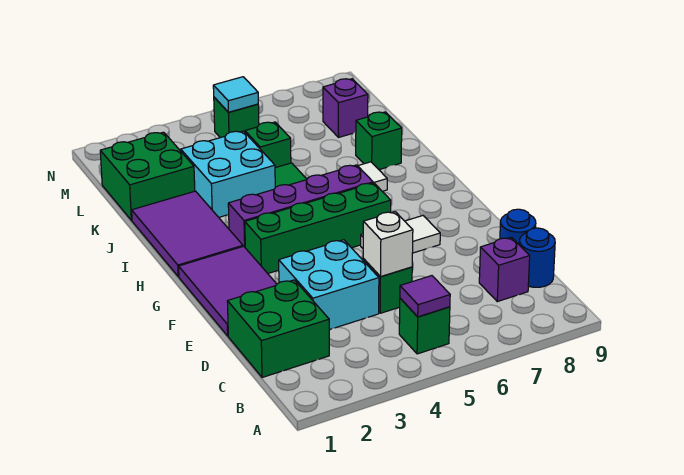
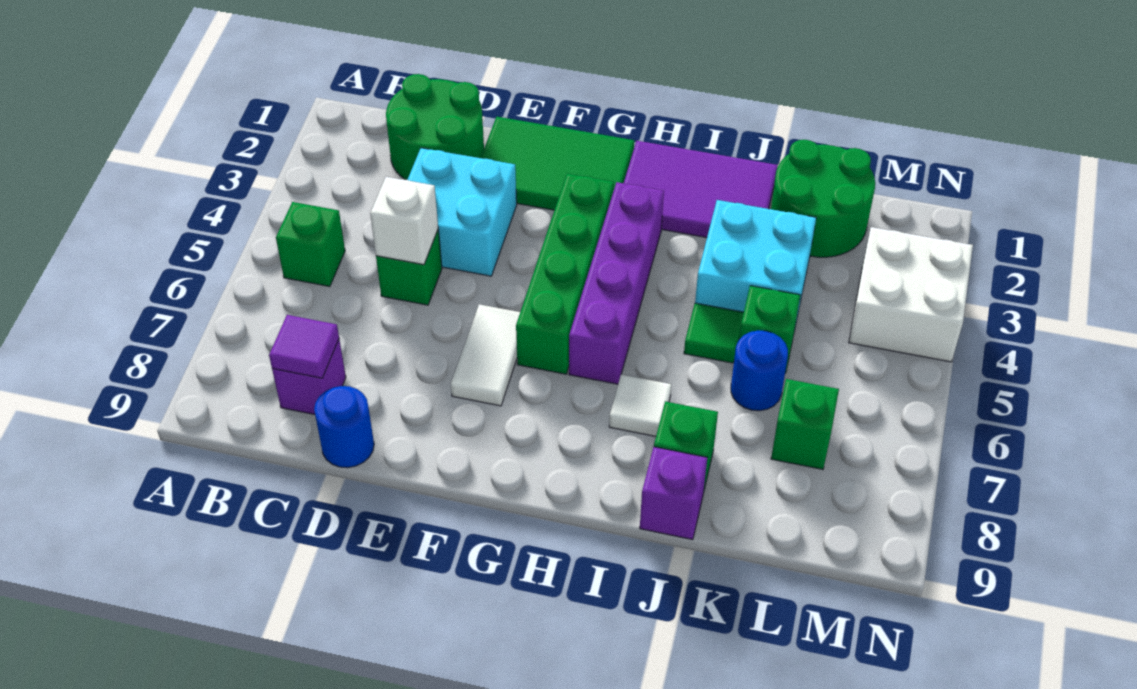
purple 1x1 tile [400,276,450,317] -> purple 1x1 tile moved to [269,315,339,378]
green 2x2 brick [227,280,329,377] -> green 2x2 round brick [386,74,484,180]
blue 1x1 round brick [519,228,555,287] -> blue 1x1 round brick moved to [731,330,788,411]
purple 2x3 tile [179,246,277,336] -> green 2x3 tile [481,117,634,210]
green 2x2 brick [100,132,195,220] -> green 2x2 round brick [771,140,875,257]
purple 1x1 brick [323,79,368,137] -> purple 1x1 brick moved to [640,447,707,540]
none -> white 2x2 brick [849,227,973,362]
green 1x1 brick [214,97,259,138] -> green 1x1 brick moved to [771,379,839,469]
cyan 1x1 tile [213,77,258,112] -> none

